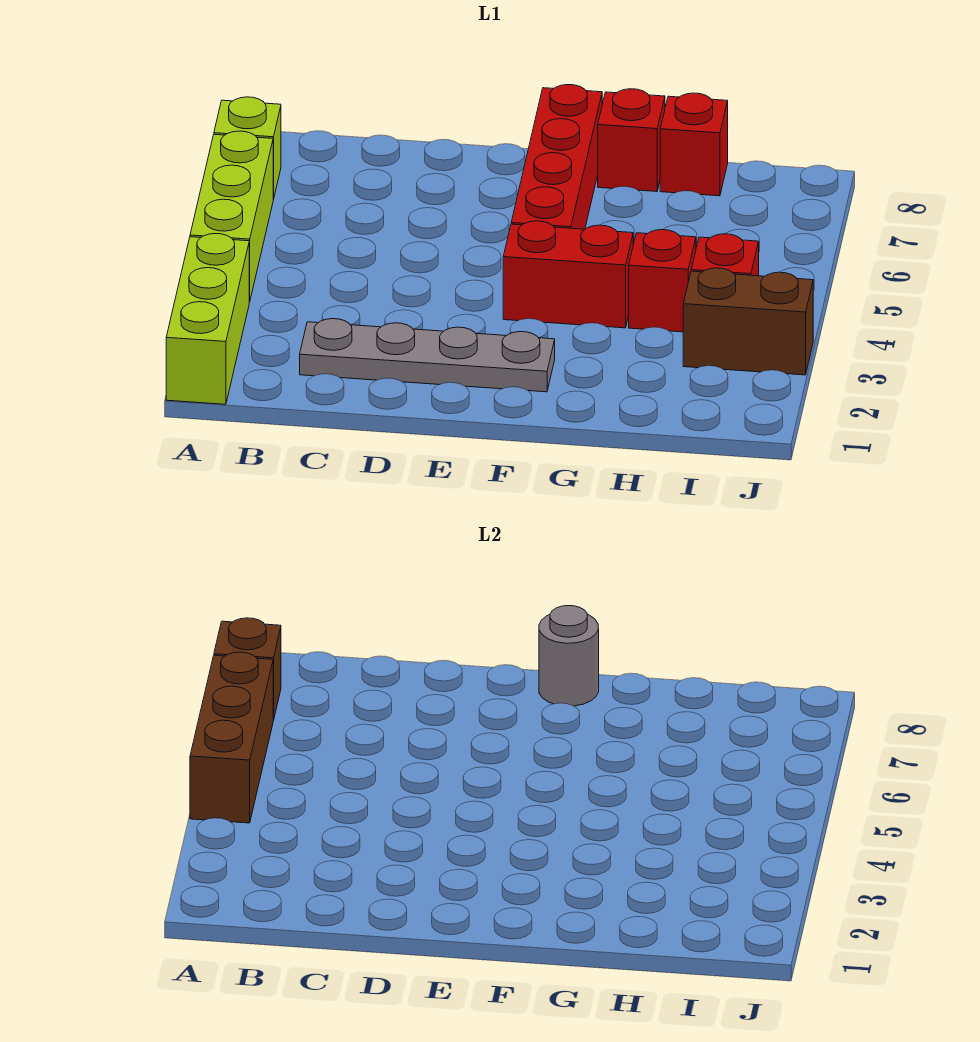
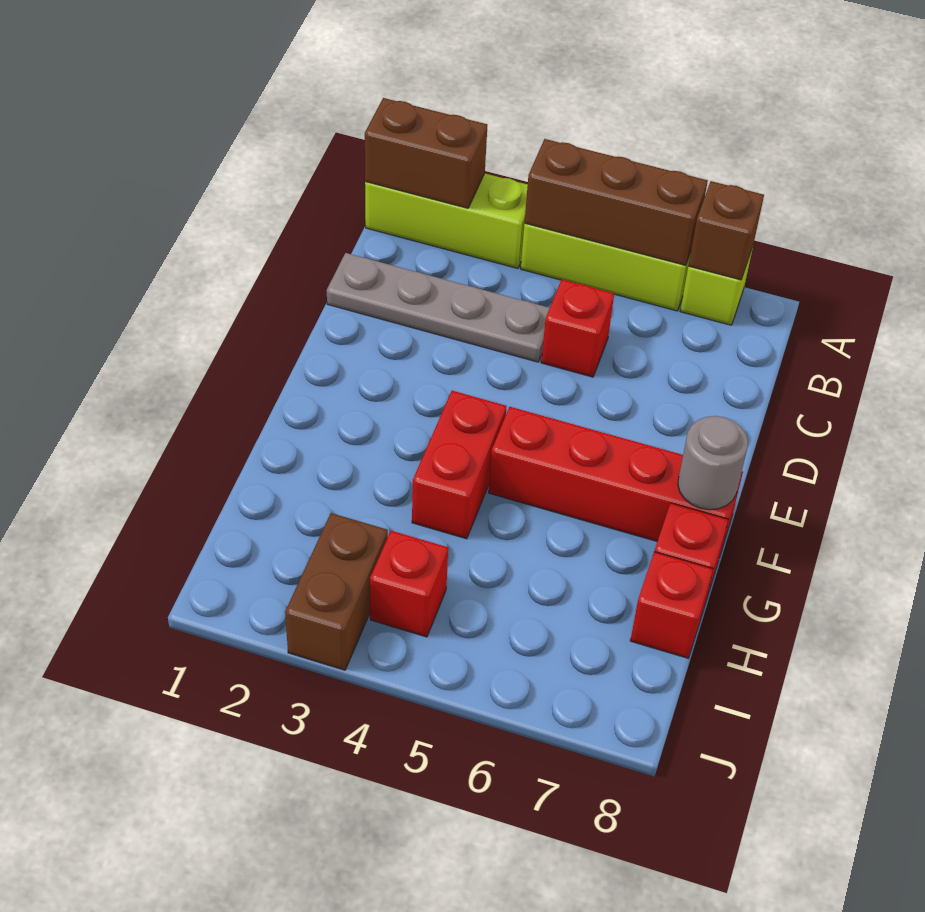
none -> brown 1x2 brick [365,98,488,208]
grey 1x4 plate [300,319,555,392] -> grey 1x4 plate turned to [327,253,550,362]
red 1x1 brick [629,230,696,332] -> red 1x1 brick moved to [541,280,614,377]

